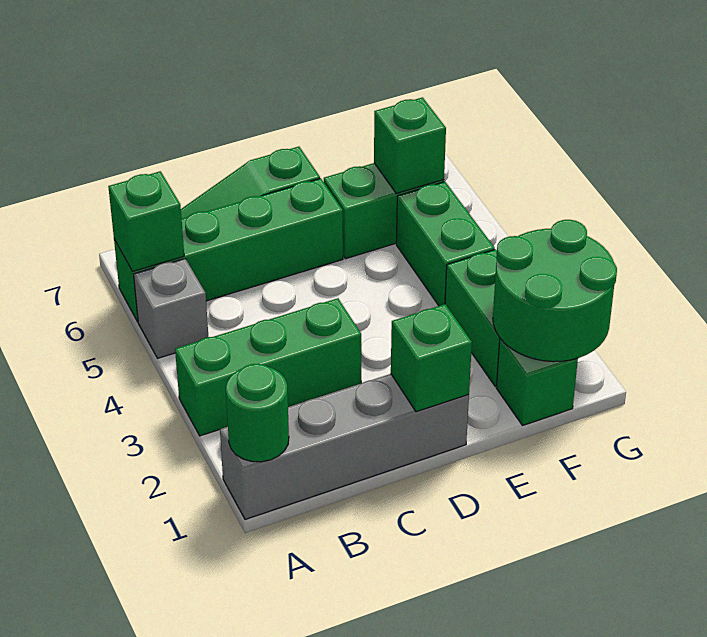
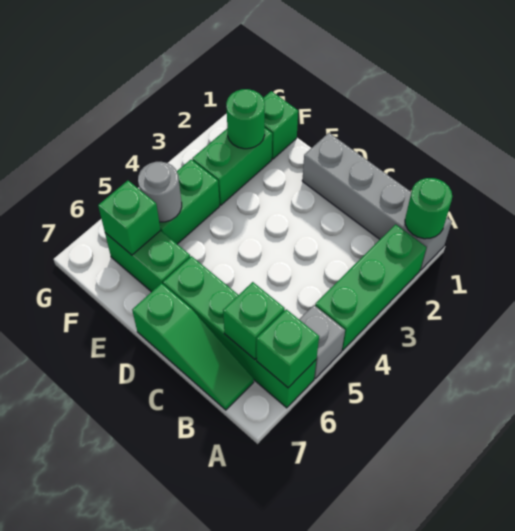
green 1x3 brick [175,298,361,436] -> green 1x3 brick turned to [315,225,426,350]
green 1x1 brick [391,304,472,412] -> green 1x1 brick moved to [223,282,285,359]
green 2x2 round brick [493,220,617,362] -> green 1x1 round brick [226,89,265,149]
none -> grey 1x1 round brick [138,162,182,222]

